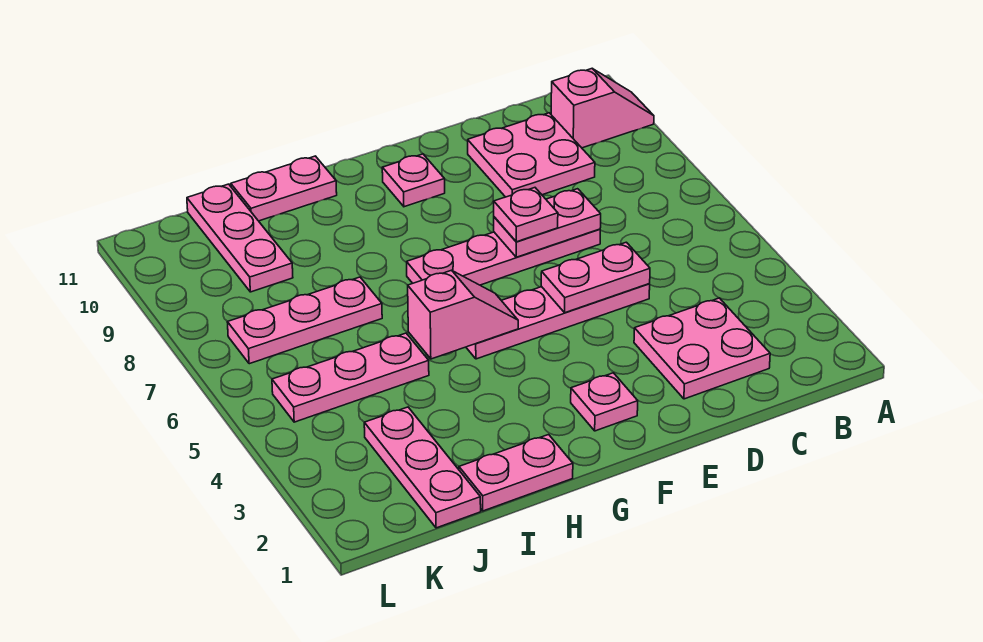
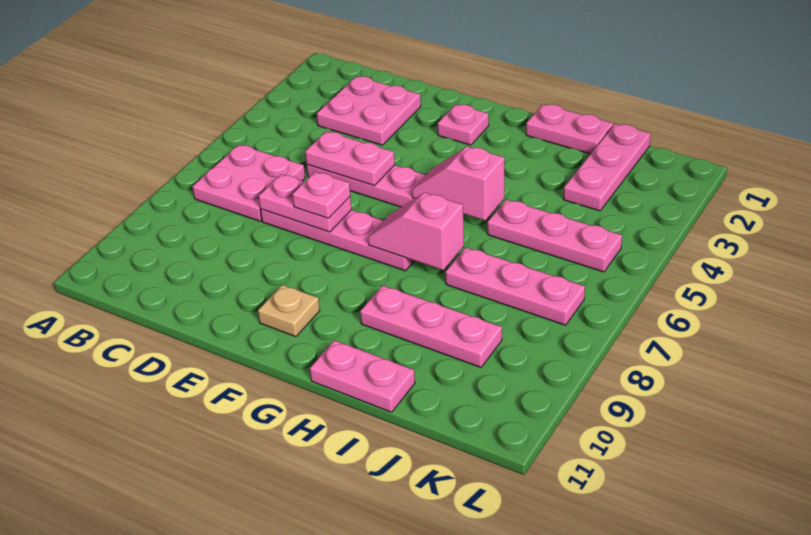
pink 1x2 slope [551,69,654,148] -> pink 1x2 slope moved to [368,193,464,270]
pink 2x2 plate [468,113,595,197] -> pink 2x2 plate moved to [192,145,305,221]
pink 1x1 plate [382,154,445,207] -> tan 1x1 plate [258,285,320,337]
pink 1x3 plate [187,184,293,292] -> pink 1x3 plate turned to [360,286,502,367]

